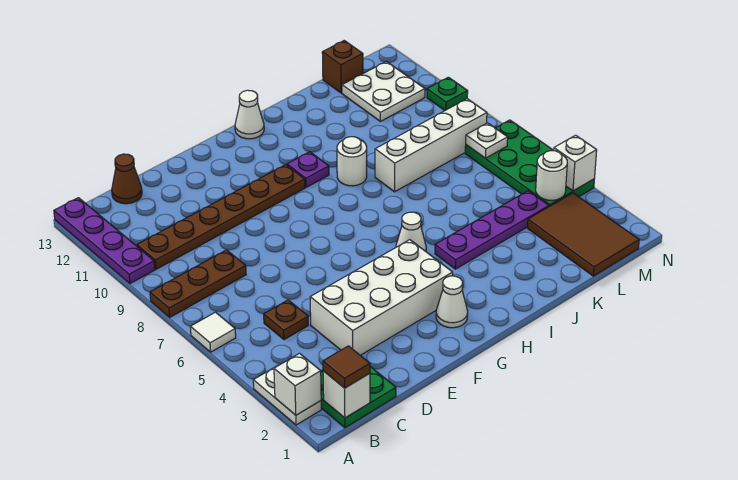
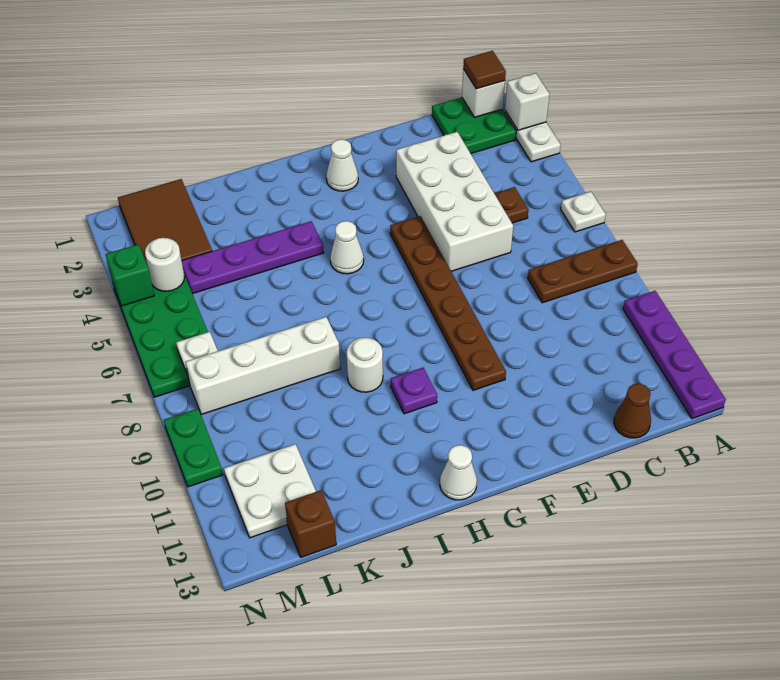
white 1x1 tile [190,312,236,352] -> white 1x1 plate [561,192,606,232]
brown 1x6 plate [137,165,305,269] -> brown 1x6 plate turned to [390,216,506,390]
white 2x4 brick [310,240,453,355] -> white 2x4 brick turned to [396,132,513,271]
white 1x1 brick [554,135,597,191] -> green 1x1 brick [106,244,154,306]
green 1x1 plate [427,77,468,110] -> green 1x2 plate [164,409,223,487]

